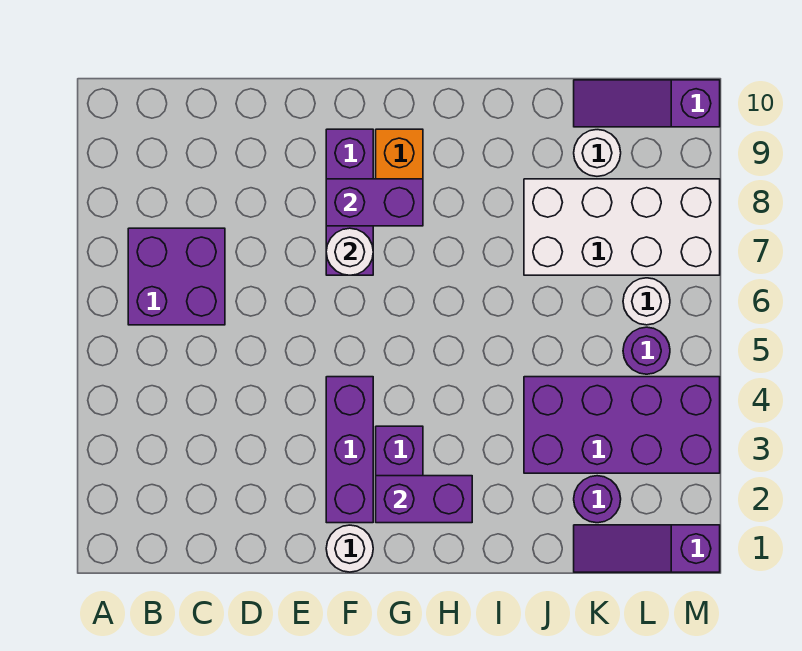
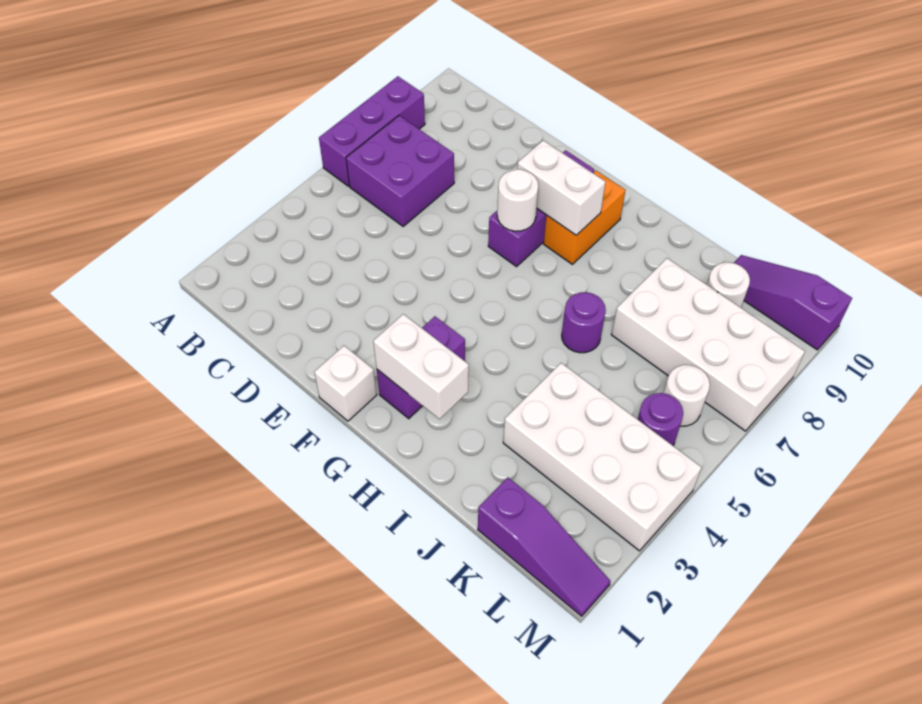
white 1x1 round brick [326,525,373,572] -> white 1x1 brick [314,346,377,421]
purple 1x3 brick [326,377,373,523] -> purple 1x3 brick moved to [319,76,425,186]
purple 1x2 brick [326,179,423,226] -> white 1x2 brick [517,140,605,235]
purple 1x2 brick [376,476,472,523] -> white 1x2 brick [373,314,469,419]
purple 2x4 brick [524,377,720,473] -> white 2x4 brick [503,363,702,551]
purple 1x3 slope [574,525,720,572] -> purple 1x3 slope turned to [478,478,611,616]
purple 1x1 round brick [574,476,621,523] -> purple 1x1 round brick moved to [562,292,606,353]

